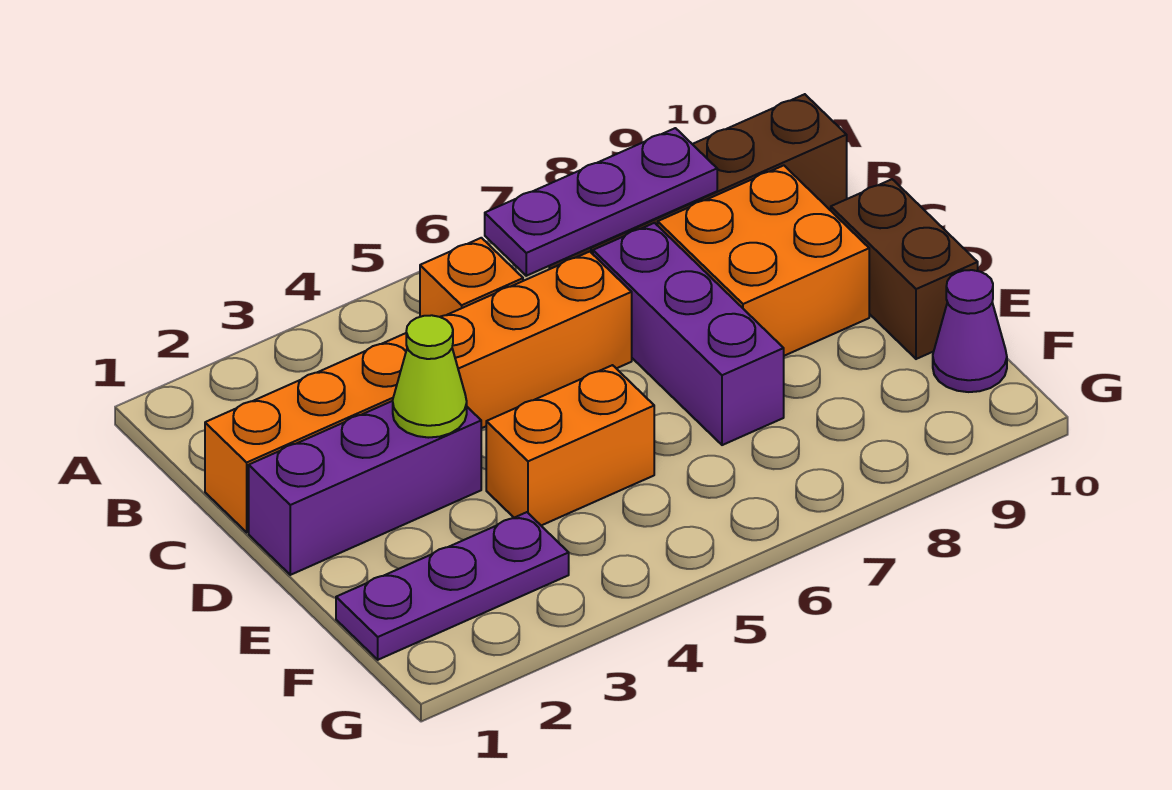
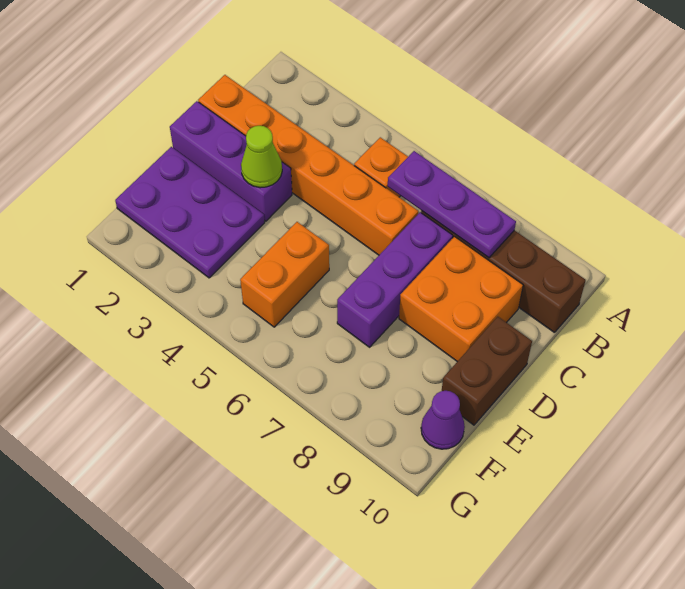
orange 1x2 brick [486,365,654,525] -> orange 1x2 brick turned to [240,222,329,327]
purple 1x3 plate [336,512,569,660] -> purple 2x3 plate [115,147,265,278]

